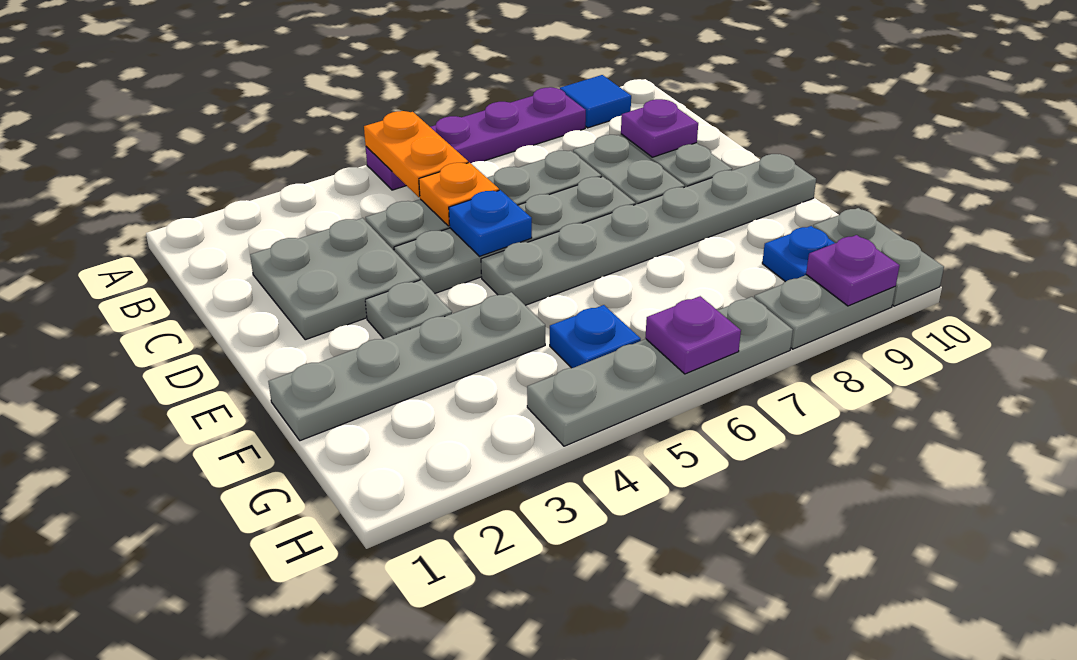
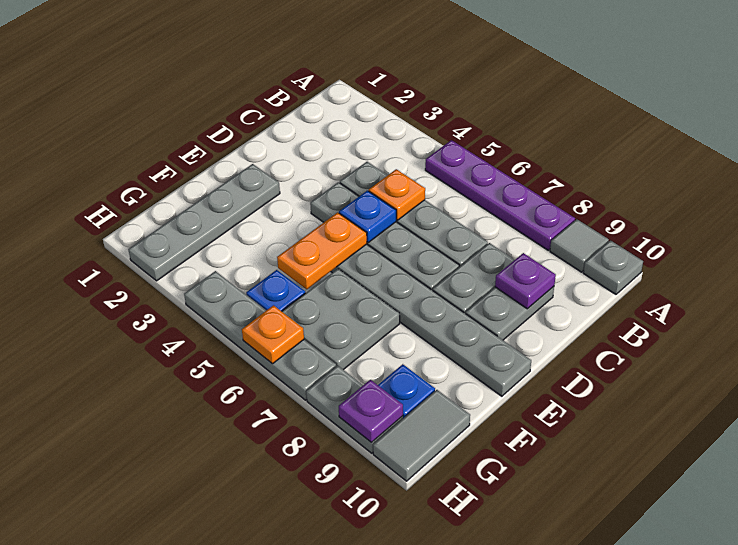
orange 1x2 plate [364,111,468,197] -> orange 1x2 plate moved to [277,212,367,289]
blue 1x1 tile [560,75,631,128] -> grey 1x1 tile [550,219,609,272]
grey 2x2 plate [250,218,420,340] -> grey 2x2 plate moved to [282,269,400,370]
grey 1x1 plate [365,280,452,339] -> grey 1x1 plate moved to [583,241,643,294]
grey 1x4 plate [268,292,545,441] -> grey 1x4 plate turned to [128,164,280,281]
grey 1x2 plate [813,208,944,306] -> grey 1x2 tile [373,390,470,481]
purple 1x1 plate [645,296,741,374] -> orange 1x1 plate [242,305,304,364]

